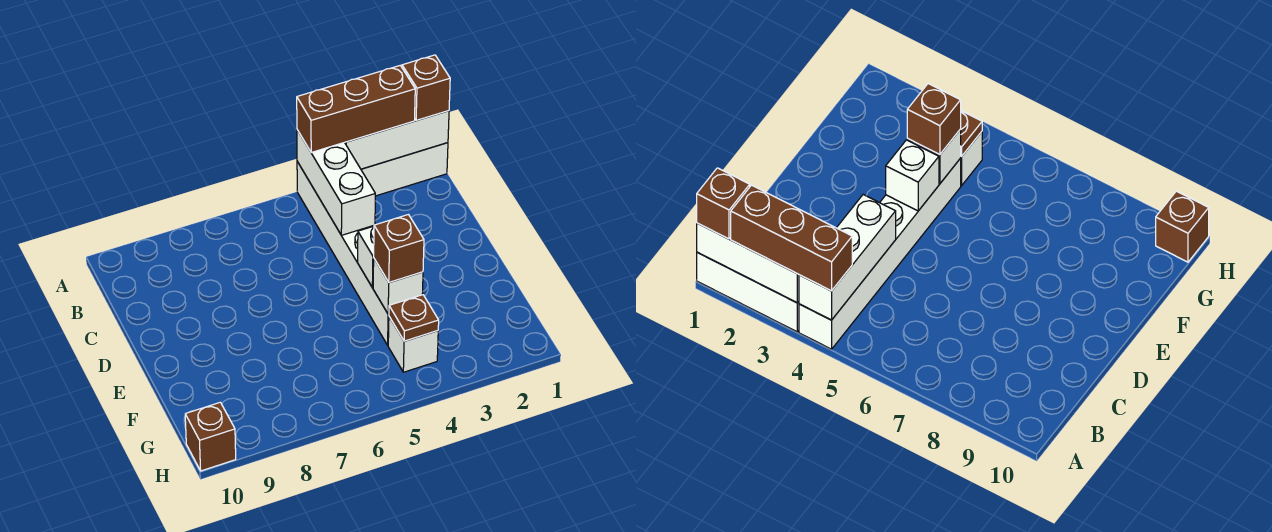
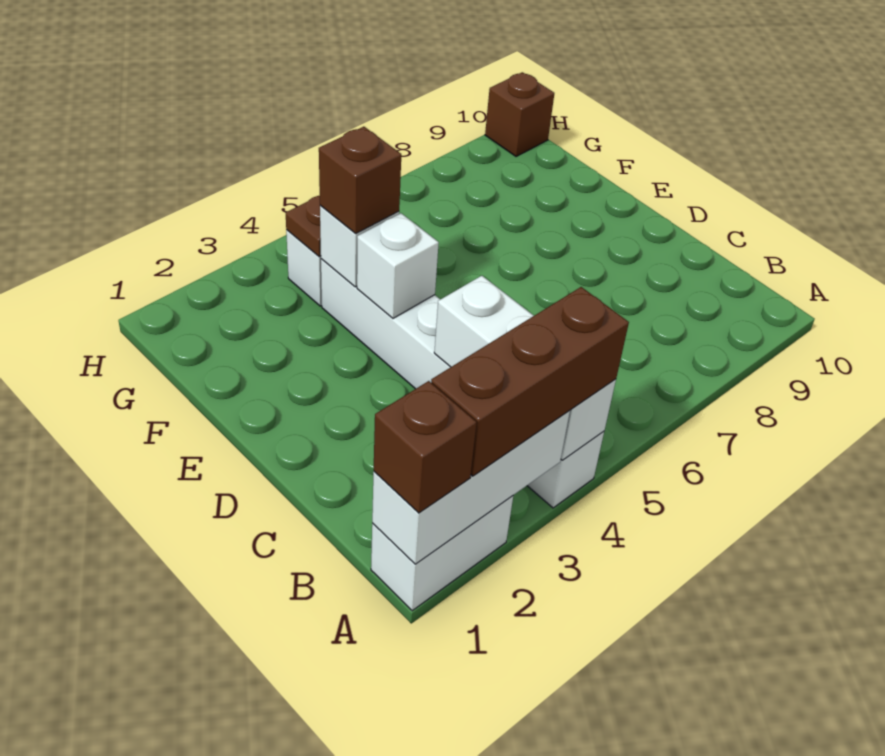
white 1x3 brick [361,143,448,196] -> white 1x2 brick [371,496,513,611]

